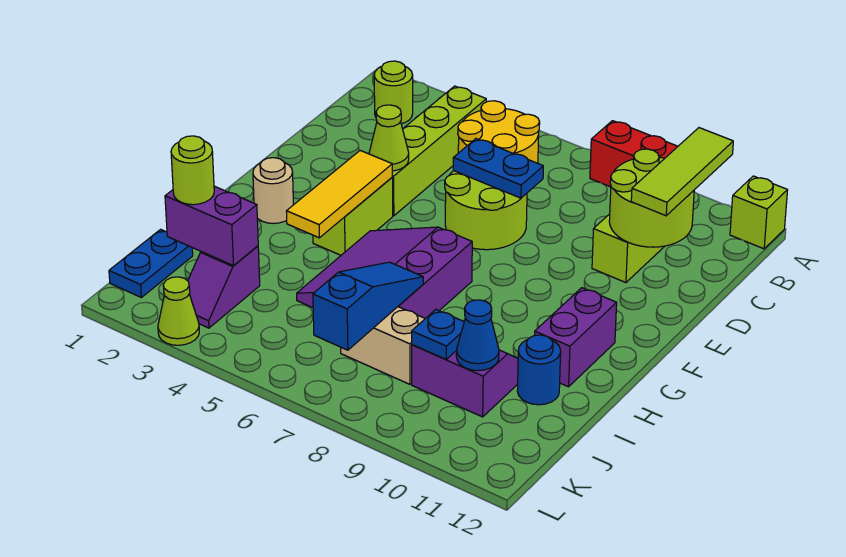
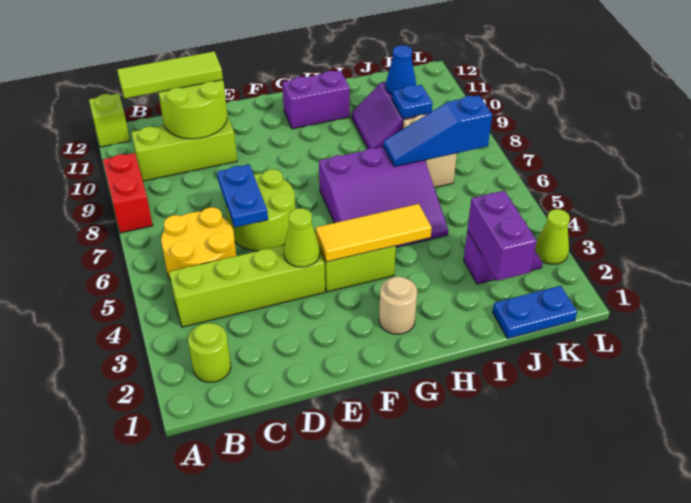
blue 1x1 round brick [517,335,561,405] -> none
lime 1x1 round brick [171,136,214,205] -> none

